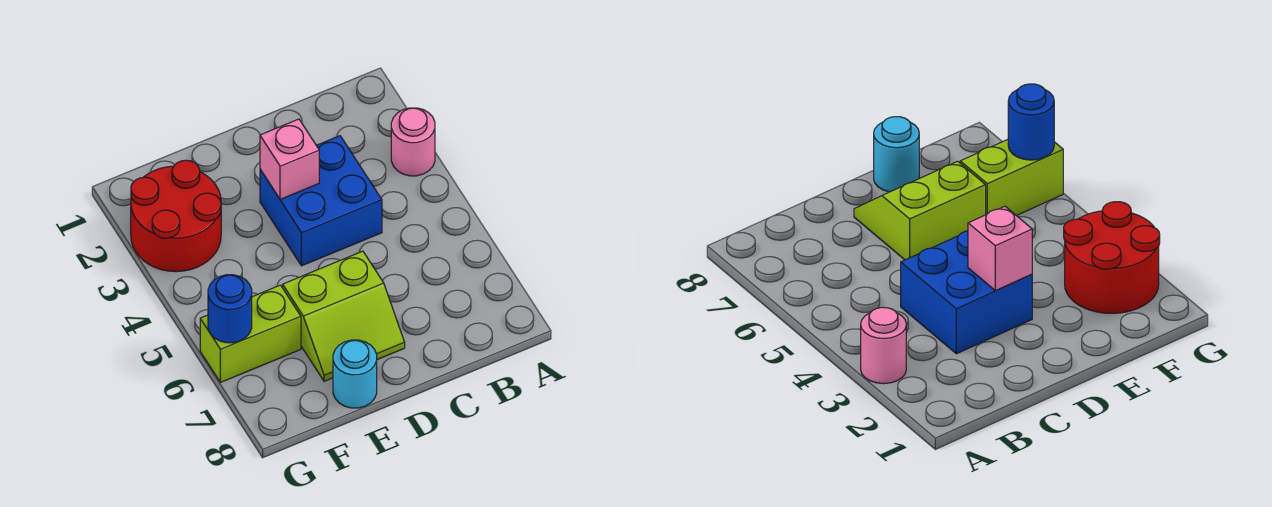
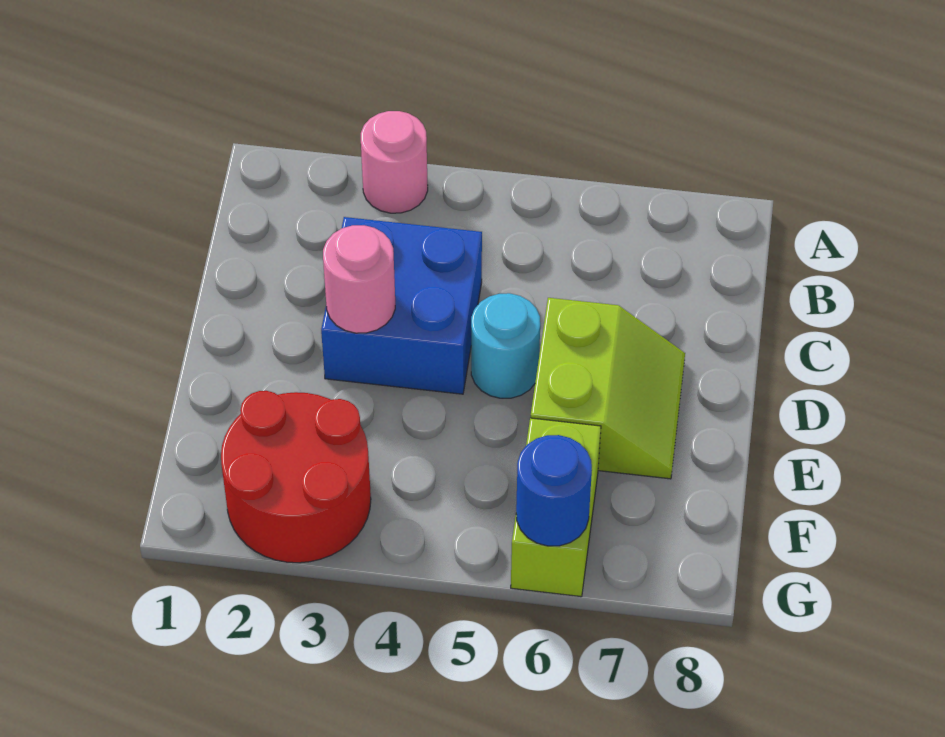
pink 1x1 brick [260,119,319,199] -> pink 1x1 round brick [323,225,395,333]
cyan 1x1 round brick [333,340,377,408] -> cyan 1x1 round brick moved to [471,293,540,398]

